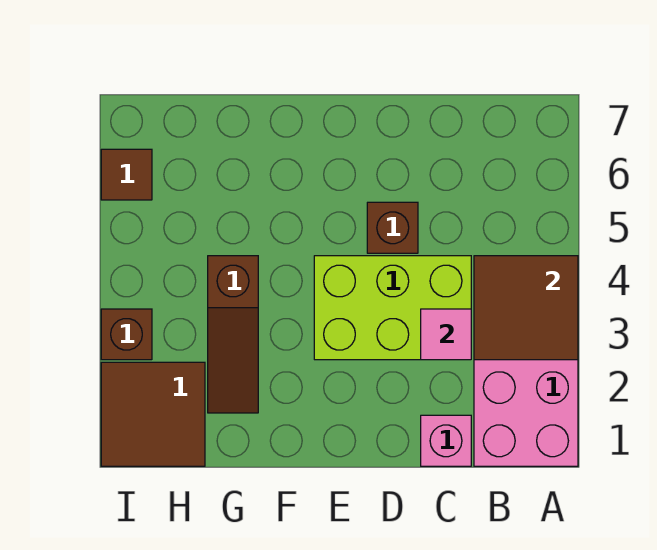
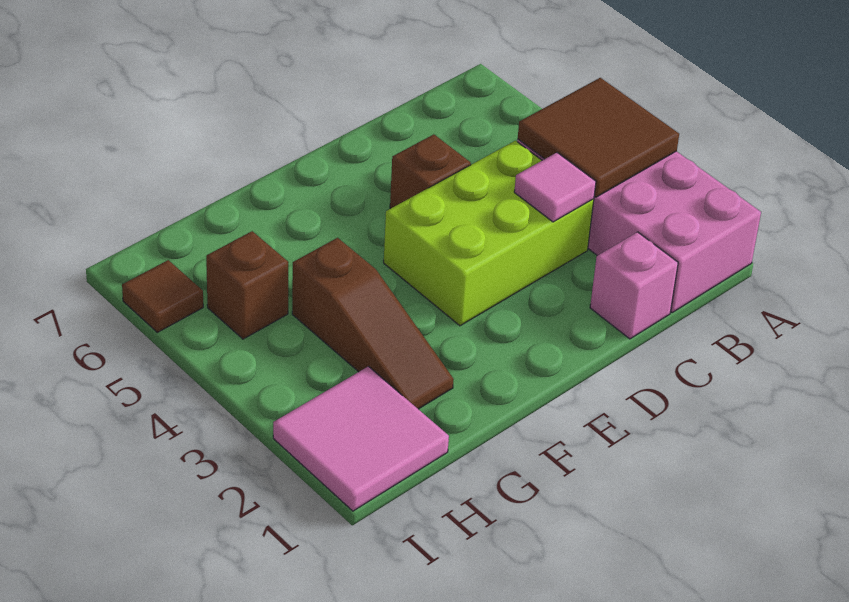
brown 2x2 tile [101,362,205,466] -> pink 2x2 tile [273,366,449,511]
brown 1x1 brick [101,309,152,360] -> brown 1x1 brick moved to [206,231,288,339]

